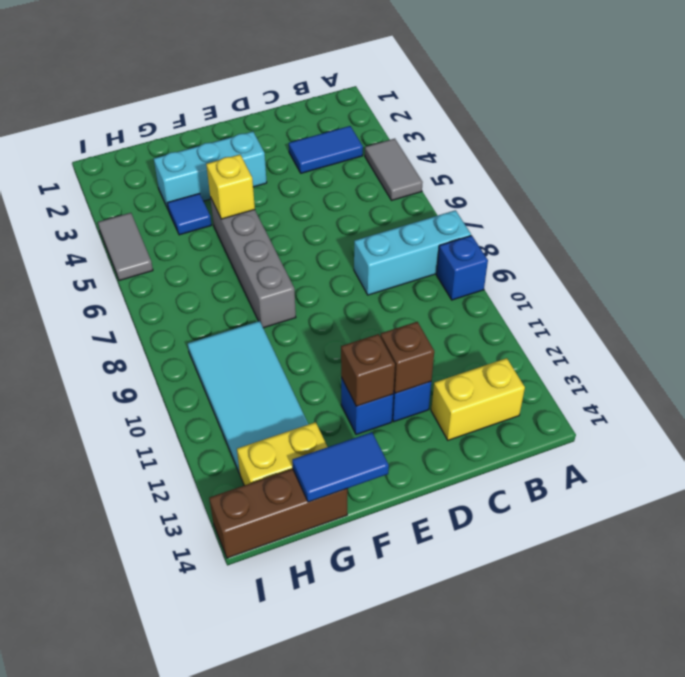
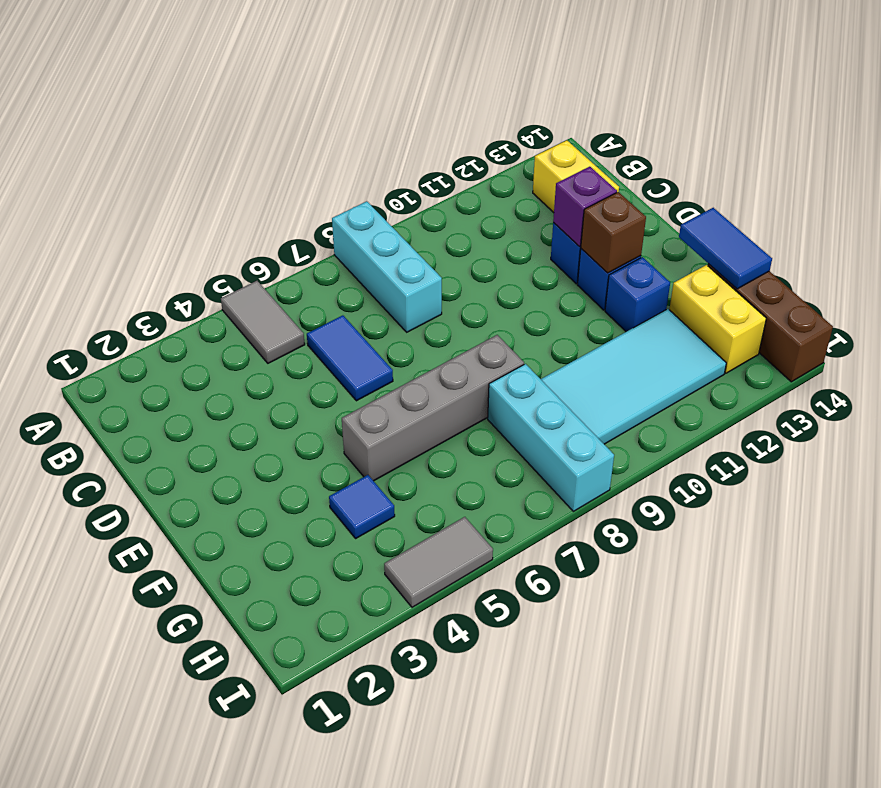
grey 1x2 tile [365,139,423,201] -> grey 1x2 tile turned to [221,281,305,363]
blue 1x1 brick [437,236,488,300] -> blue 1x1 brick moved to [605,257,670,332]
blue 1x2 tile [289,126,363,173] -> blue 1x2 tile moved to [307,315,393,401]
brown 1x1 brick [380,322,434,393] -> purple 1x1 brick [553,167,617,246]
cyan 1x3 brick [154,131,267,211] -> cyan 1x3 brick moved to [488,364,614,511]
yellow 1x1 brick [206,155,255,219] -> none

